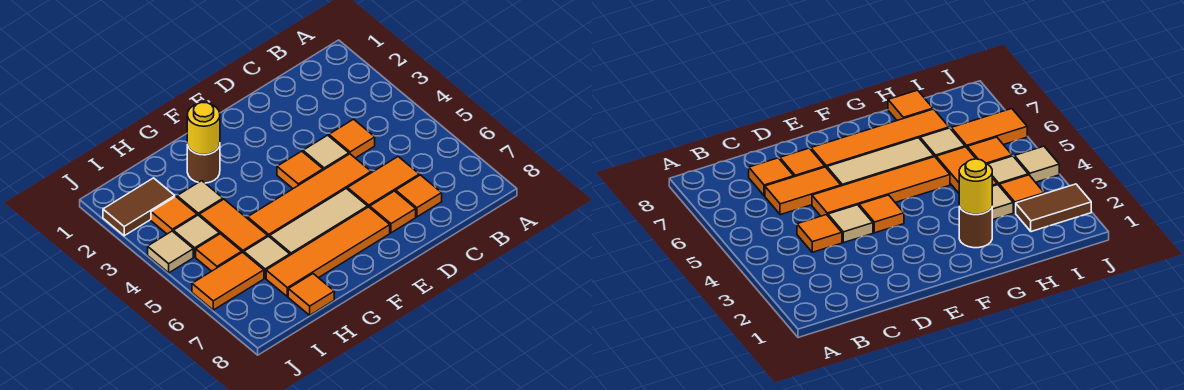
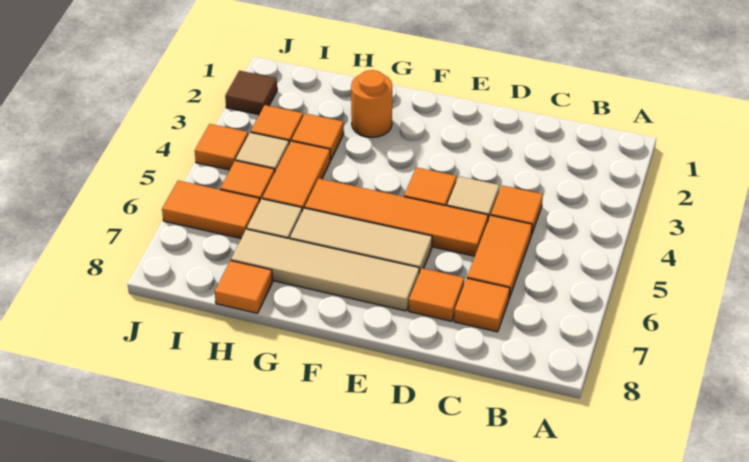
orange 1x2 tile [348,157,419,208] -> orange 1x2 tile turned to [467,215,532,298]
orange 1x4 tile [266,207,390,297] -> tan 1x4 tile [231,229,419,311]
brown 1x1 round brick [187,145,220,183] -> orange 1x1 round brick [351,70,392,137]
yellow 1x1 round brick [187,102,220,155] -> none
tan 1x1 tile [177,181,223,215] -> orange 1x1 tile [292,114,344,160]
brown 1x2 tile [103,178,175,236] -> brown 1x1 tile [225,71,277,115]
tan 1x1 tile [148,231,193,273] -> orange 1x1 tile [195,124,248,170]

